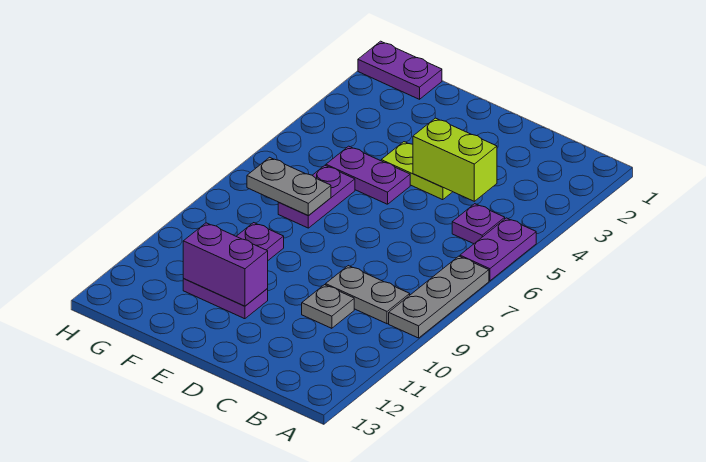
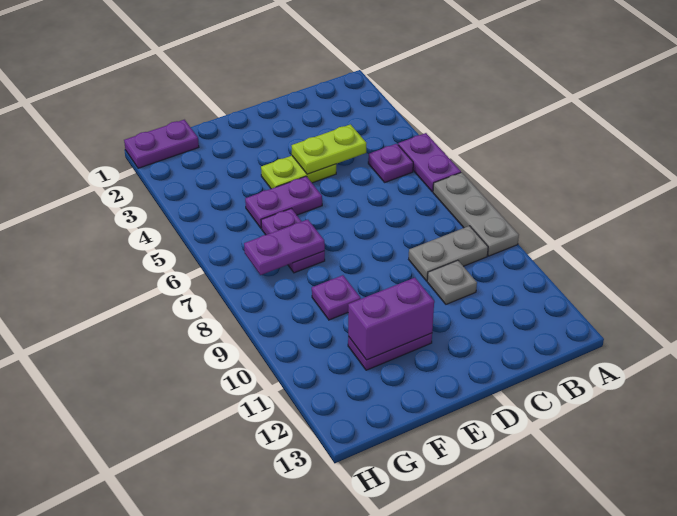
lime 1x2 brick [413,118,497,201] -> lime 1x2 plate [292,124,366,174]
grey 1x2 plate [247,157,331,216] -> purple 1x2 plate [244,220,325,275]

